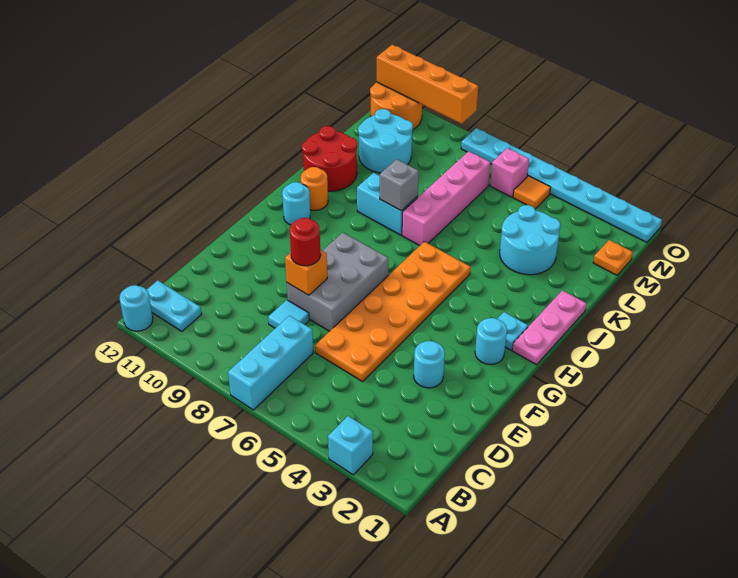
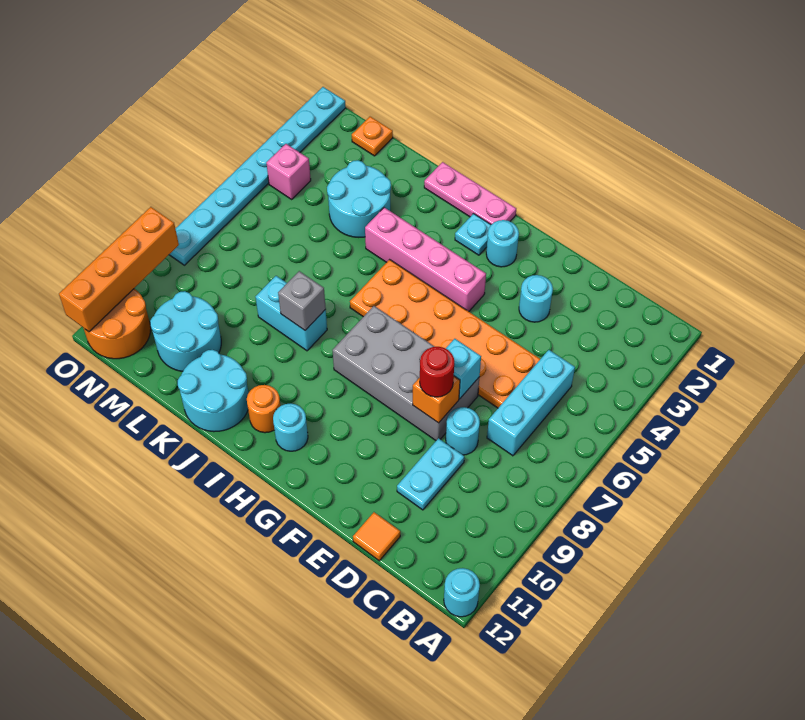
cyan 1x1 brick [328,416,373,475] -> cyan 1x1 brick moved to [446,339,481,399]
cyan 1x3 brick [228,316,313,410] -> cyan 1x3 brick turned to [487,350,575,456]
cyan 1x2 plate [147,281,202,331] -> cyan 1x2 plate moved to [397,438,464,510]
cyan 1x1 tile [268,300,309,328] -> cyan 1x1 round brick [446,407,480,455]
grey 2x3 brick [287,233,388,331] -> grey 2x4 brick [333,306,479,440]
pink 1x4 brick [402,151,490,246] -> pink 1x4 brick moved to [365,207,486,311]
cyan 1x2 brick [357,173,418,235] -> cyan 1x2 brick turned to [256,276,327,351]
red 2x2 round brick [302,126,357,191] -> cyan 2x2 round brick [178,350,248,432]
orange 1x1 tile [513,176,551,209] -> orange 1x1 tile moved to [353,512,400,561]
pink 1x1 brick [490,148,529,197] -> pink 1x1 brick moved to [267,144,311,199]

